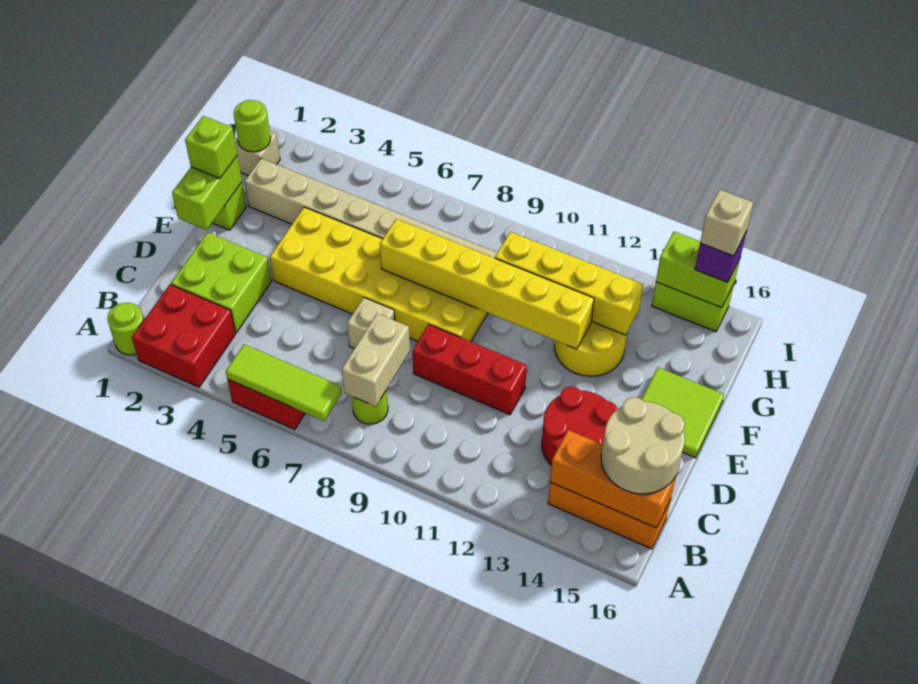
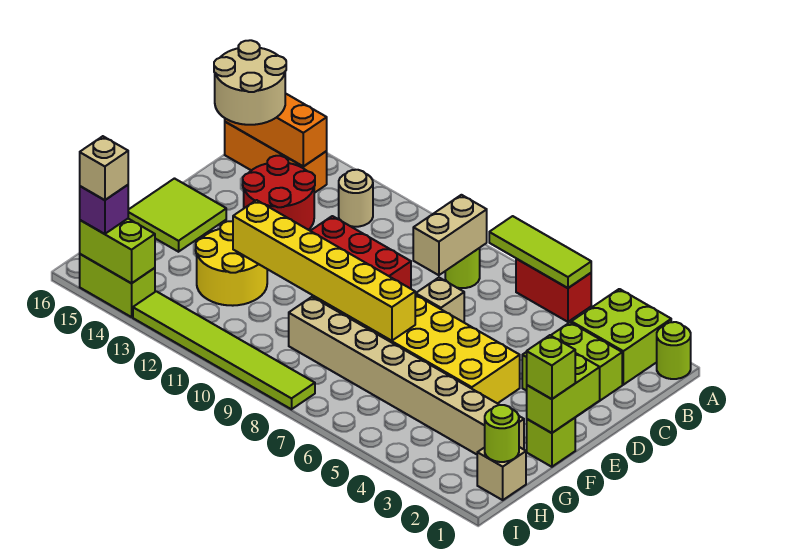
red 2x2 brick [132,284,236,387] -> lime 2x2 brick [571,289,671,385]
none -> tan 1x1 round brick [339,170,373,227]
yellow 1x4 brick [495,232,643,335] -> none
none -> lime 1x6 tile [133,291,315,409]

